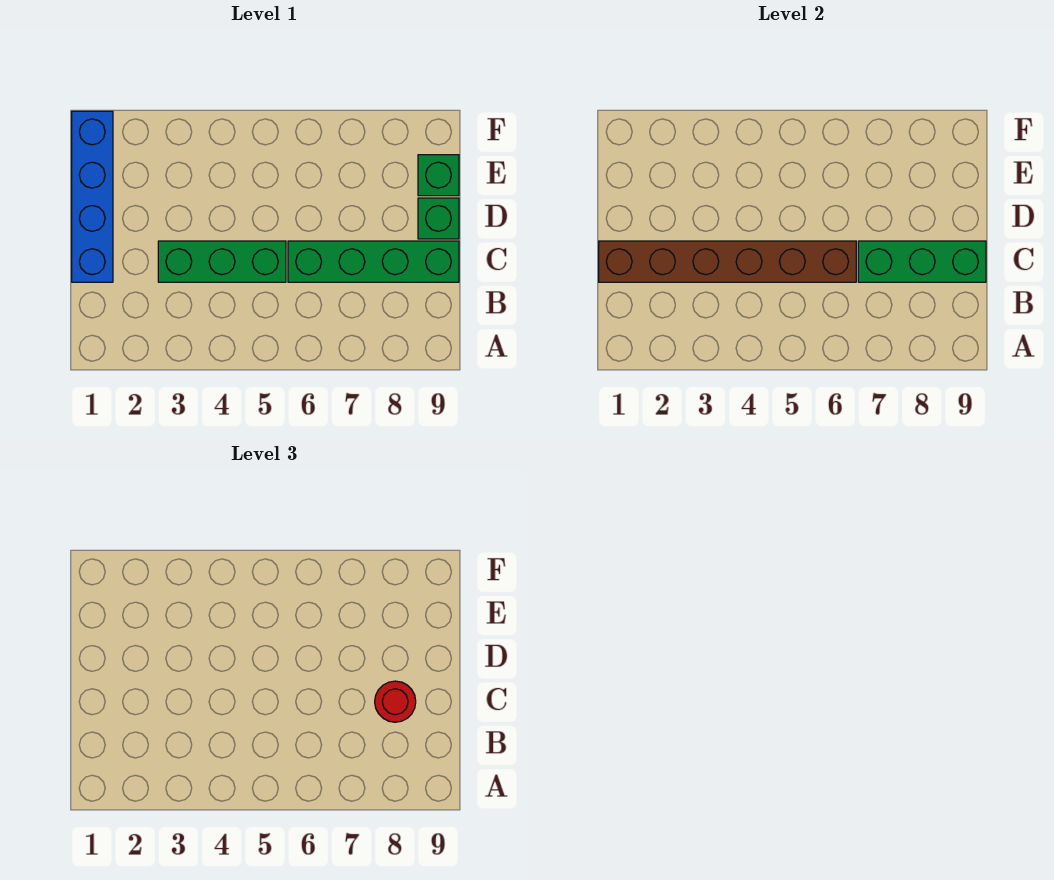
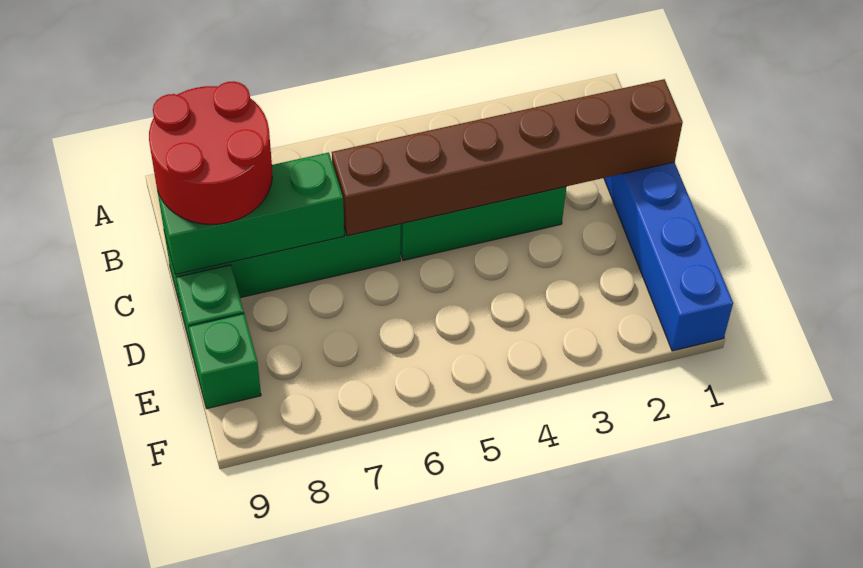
red 1x1 round brick [375,681,416,722] -> red 2x2 round brick [149,81,272,224]

